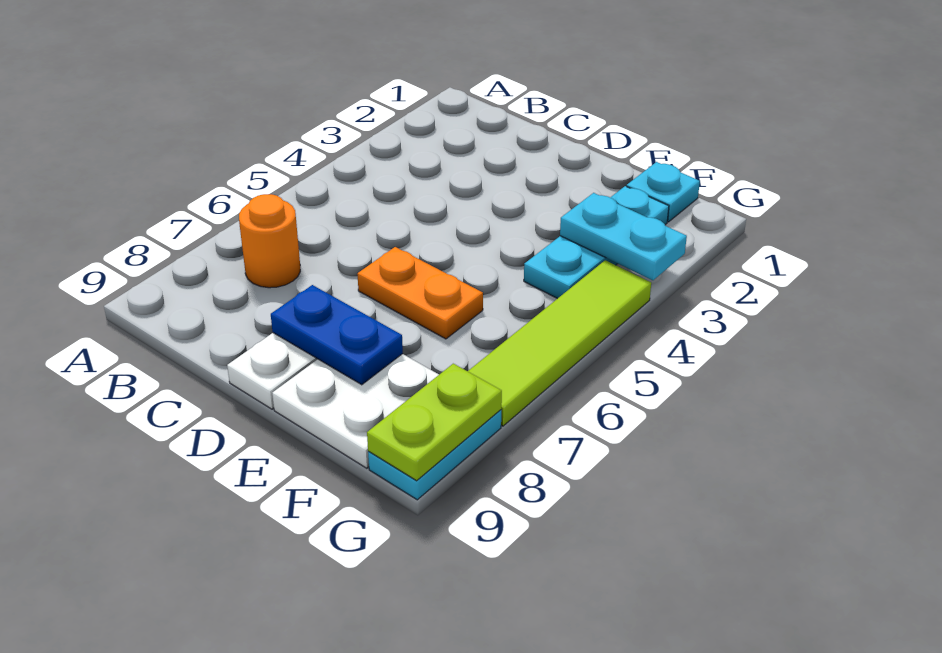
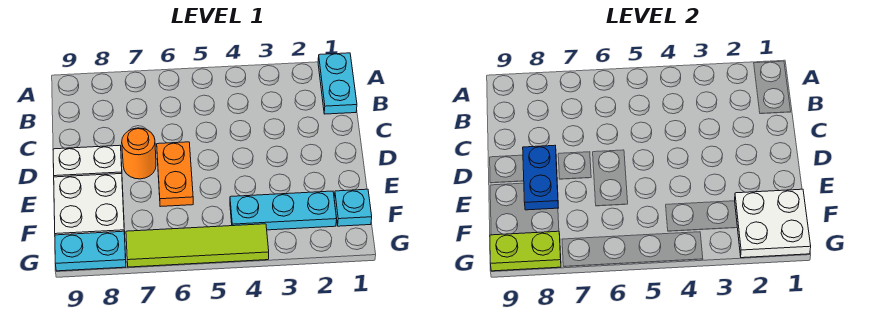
orange 1x1 round brick [239,194,300,288] -> orange 1x1 round brick moved to [122,128,156,179]
none -> white 2x2 plate [735,189,811,258]
cyan 1x2 plate [560,193,687,280] -> cyan 1x2 plate moved to [318,53,357,114]

